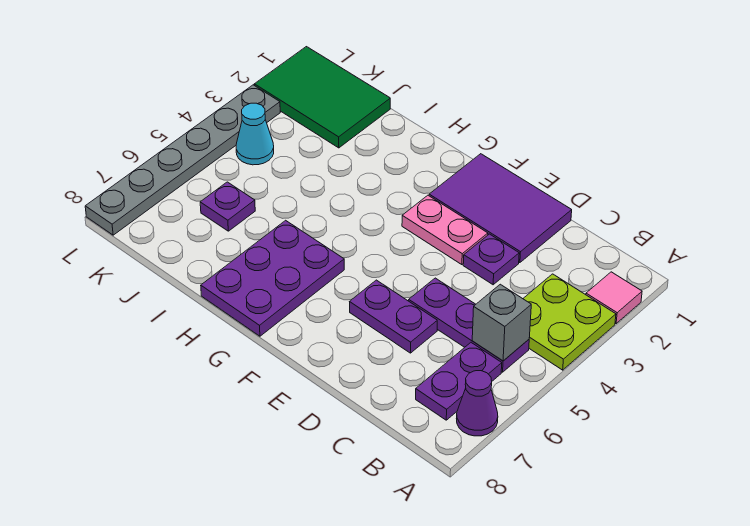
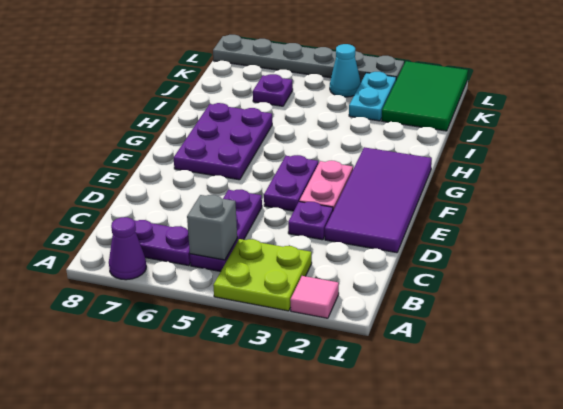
purple 2x3 tile [429,154,572,263] -> purple 2x4 tile [325,147,432,253]
purple 1x2 plate [350,280,437,353] -> purple 1x2 plate moved to [264,155,318,211]
purple 2x3 plate [201,220,344,336] -> purple 2x3 plate turned to [174,103,272,180]
none -> cyan 1x2 plate [349,72,396,121]

